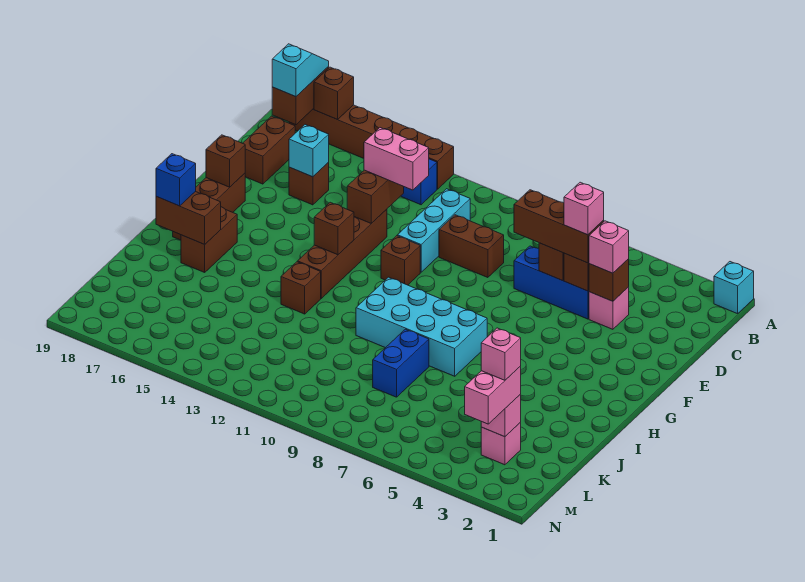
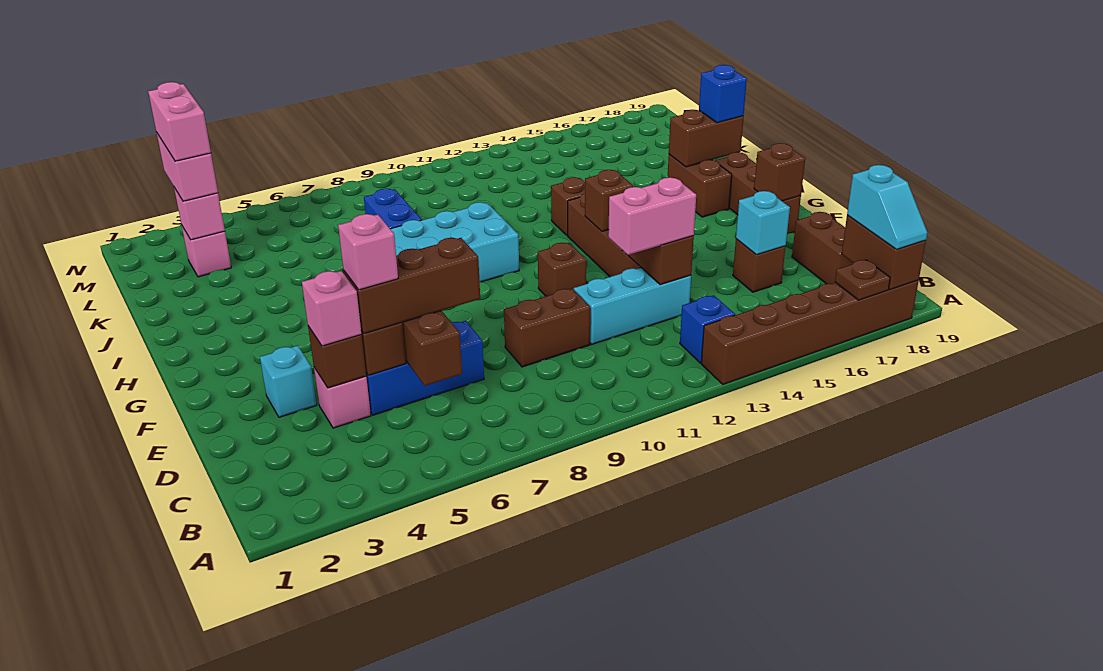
cyan 1x1 brick [714,262,754,314] -> cyan 1x1 brick moved to [260,346,317,417]
brown 1x1 brick [314,67,354,120] -> brown 1x1 plate [835,260,890,300]
cyan 1x3 brick [397,189,470,272] -> cyan 1x3 brick turned to [574,268,691,344]
pink 1x1 brick [481,328,521,380] -> pink 1x2 brick [148,82,211,161]

